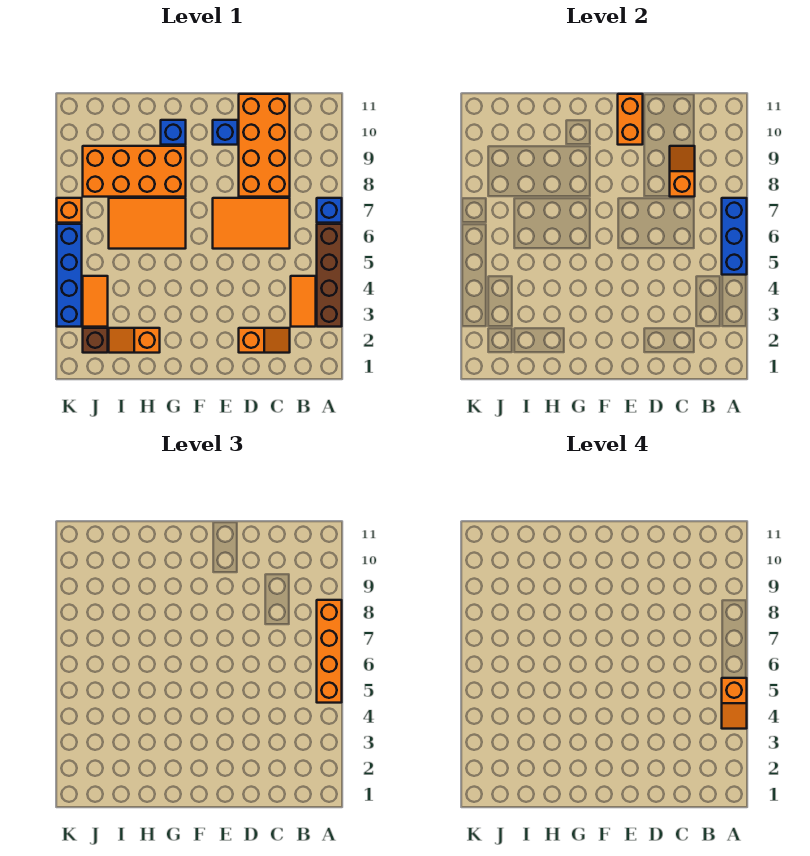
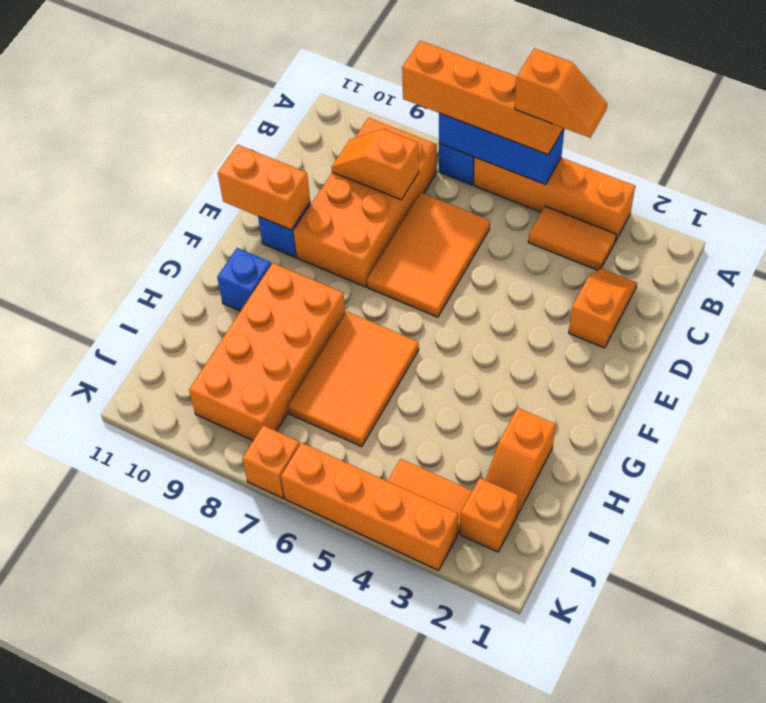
brown 1x4 brick [317,224,342,327] -> orange 1x4 brick [474,158,635,241]
orange 2x4 brick [239,94,290,197] -> orange 2x4 brick turned to [294,118,437,287]
brown 1x1 brick [83,328,108,353] -> orange 1x1 brick [460,478,518,552]
blue 1x4 brick [57,224,82,327] -> orange 1x4 brick [281,443,458,570]

